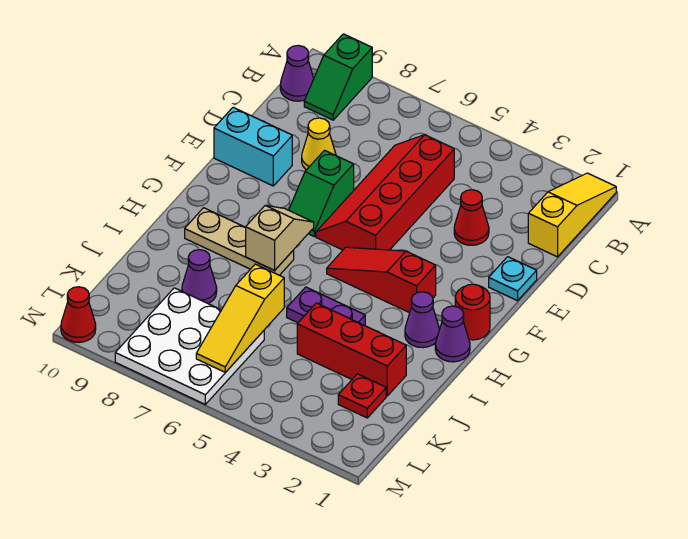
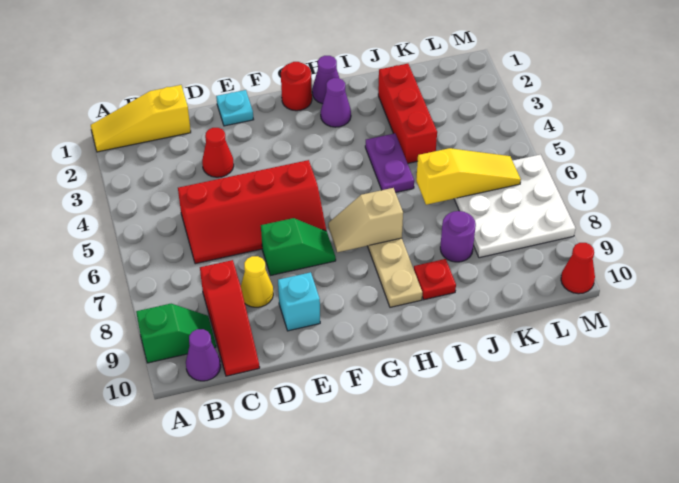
cyan 1x2 brick [214,107,292,186] -> cyan 1x1 brick [278,272,320,331]
red 1x3 slope [327,247,436,313] -> red 1x3 slope moved to [200,260,260,376]
purple 1x1 cone [182,250,217,303] -> purple 1x1 round brick [440,211,476,262]
red 1x1 plate [338,374,386,418] -> red 1x1 plate moved to [414,259,456,300]

